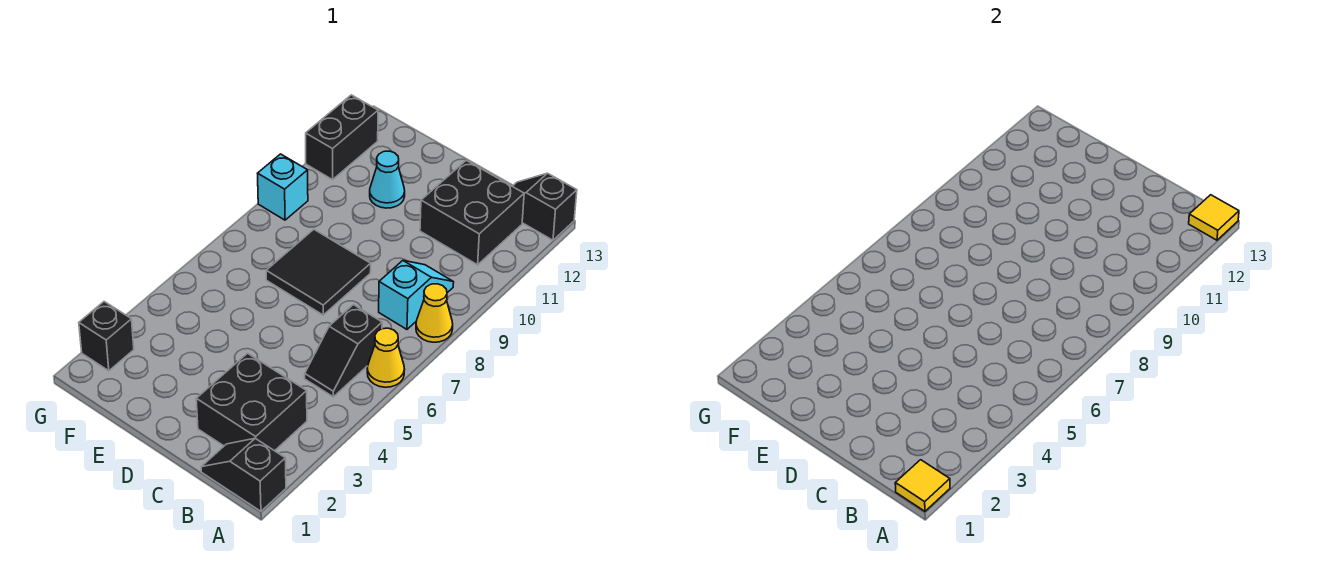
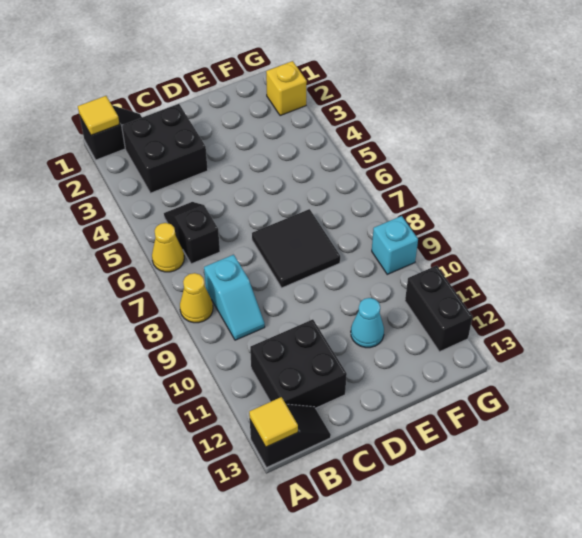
black 1x1 brick [79,302,134,371] -> yellow 1x1 brick [266,61,307,116]

